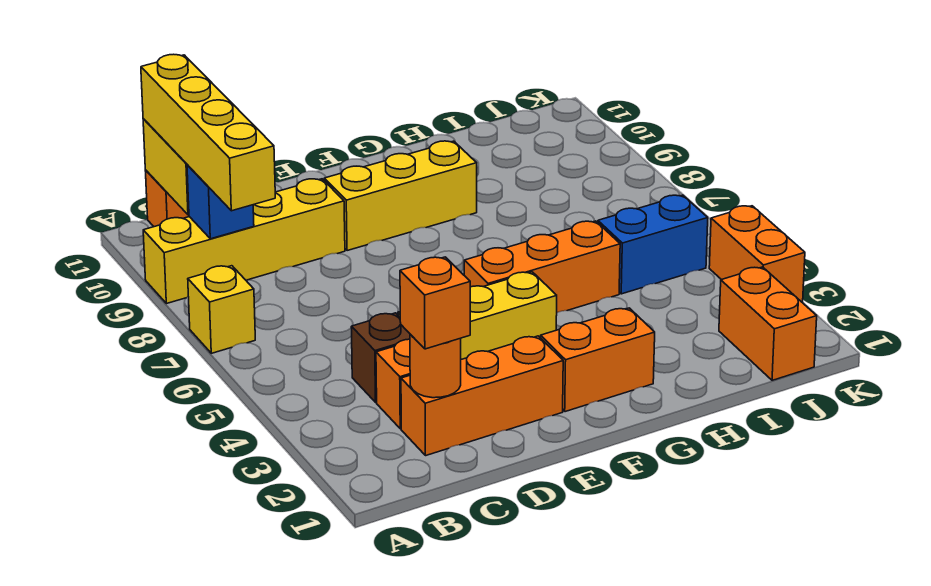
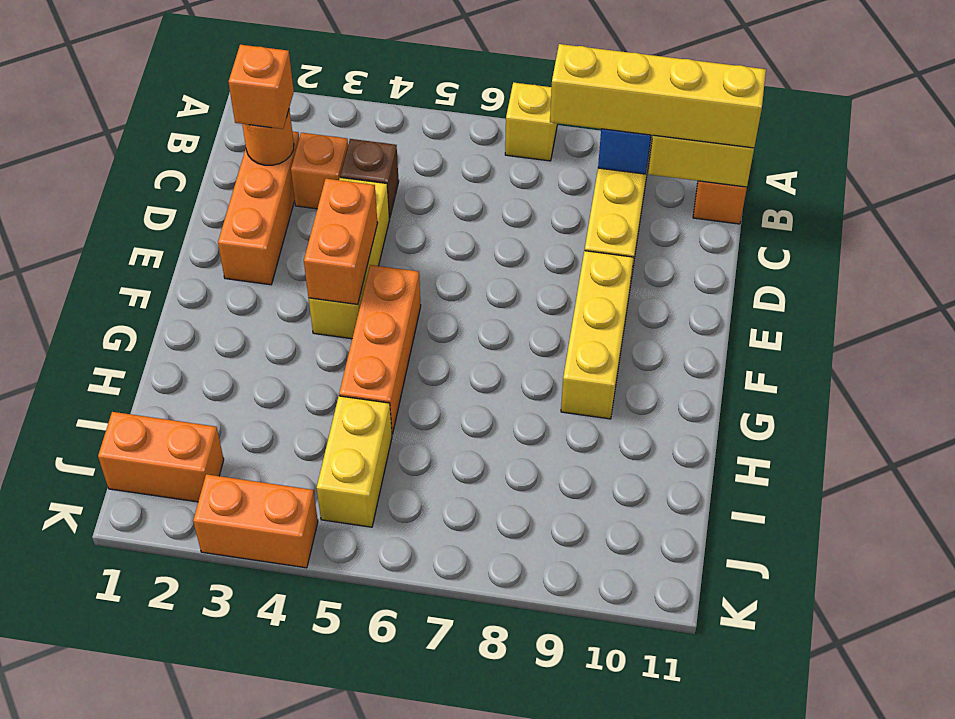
orange 1x2 brick [541,308,655,412] -> orange 1x2 brick moved to [304,179,378,304]
blue 1x2 brick [598,195,708,294] -> yellow 1x2 brick [317,396,392,527]

